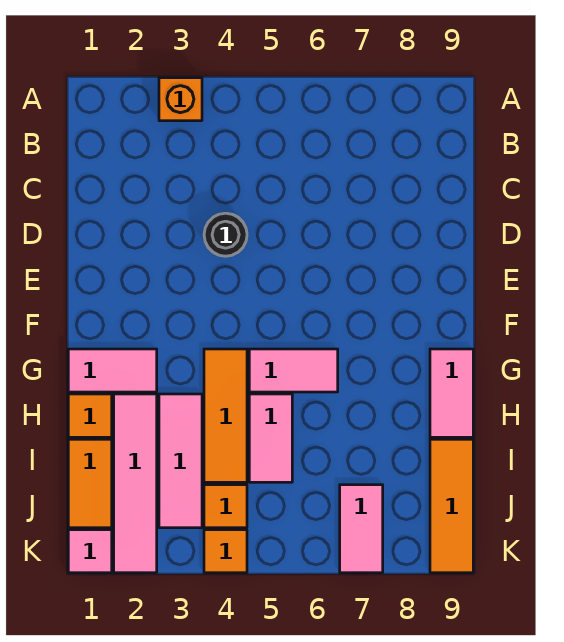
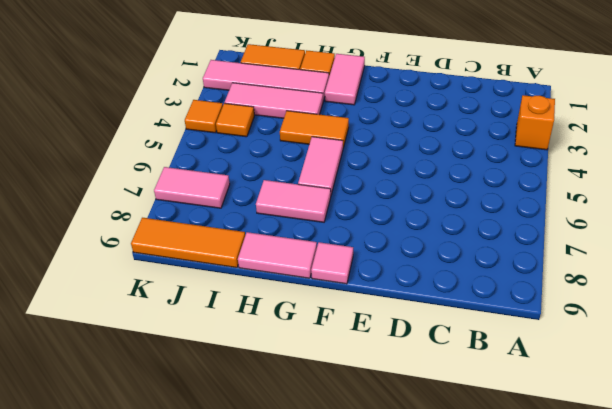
black 1x1 round brick [204,213,247,256] -> none
orange 1x3 tile [204,349,247,482] -> orange 1x2 tile [280,111,349,148]
pink 1x2 tile [249,394,292,482] -> pink 1x2 tile moved to [256,180,331,222]
pink 1x1 tile [68,530,112,573] -> pink 1x1 tile moved to [311,242,353,284]

